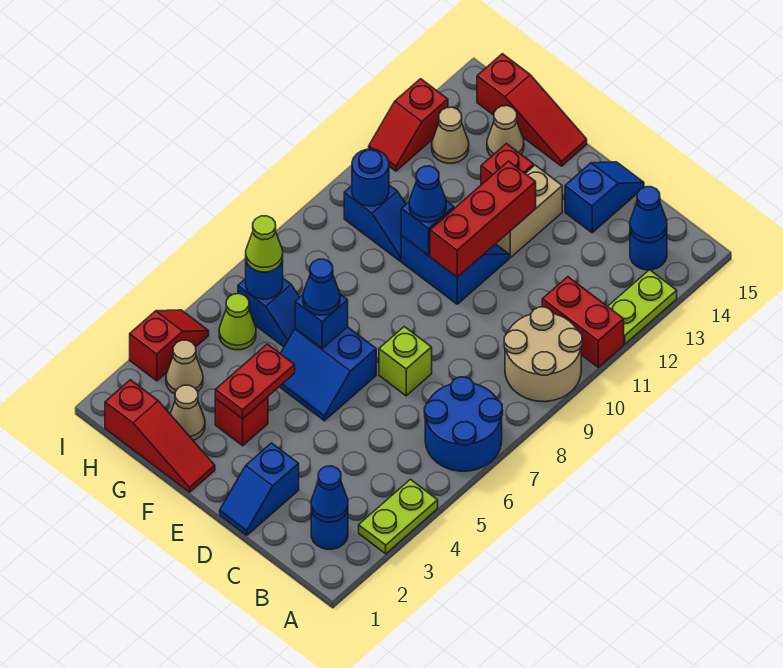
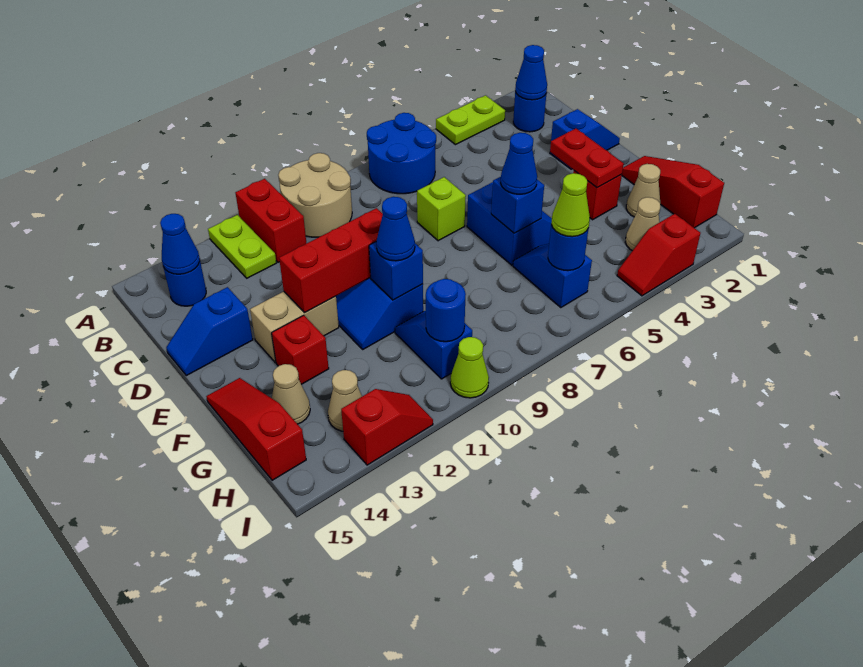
lime 1x2 plate [608,270,677,344] -> lime 1x2 plate turned to [208,215,276,278]
red 1x2 plate [215,344,295,419] -> red 1x2 plate turned to [550,128,624,188]
lime 1x1 cone [219,294,256,350] -> lime 1x1 cone moved to [450,337,489,398]

